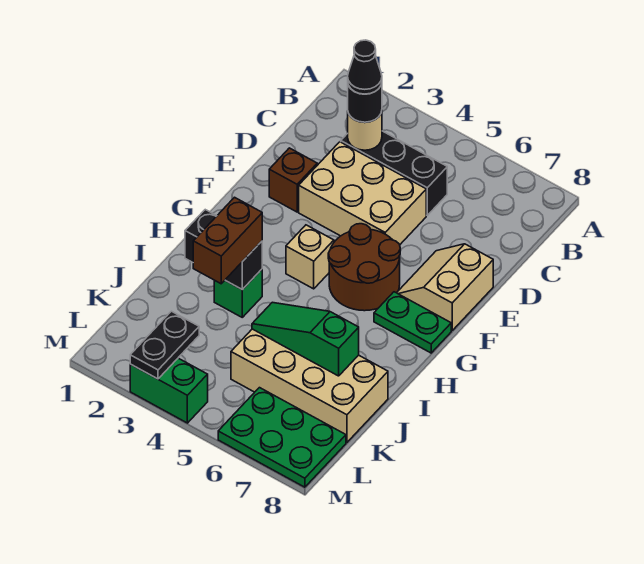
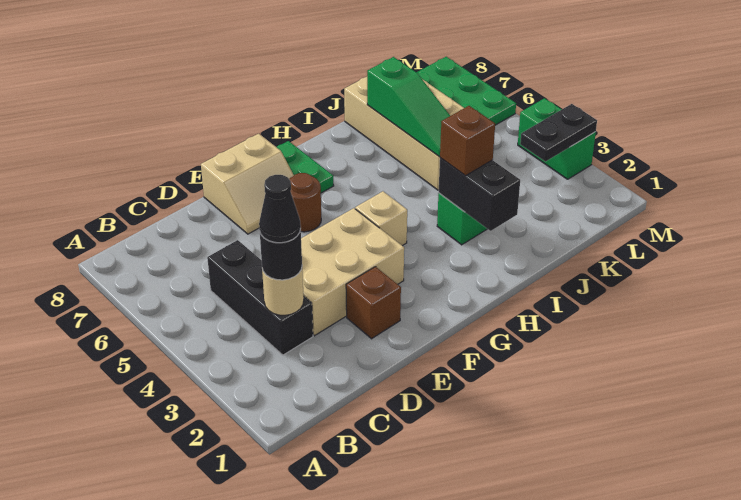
tan 2x3 brick [299,142,426,244] -> tan 2x3 brick turned to [301,208,404,336]
brown 2x2 round brick [328,224,400,311] -> brown 1x1 round brick [289,173,321,232]
brown 1x2 brick [193,197,262,284] -> brown 1x1 brick [440,106,495,176]

